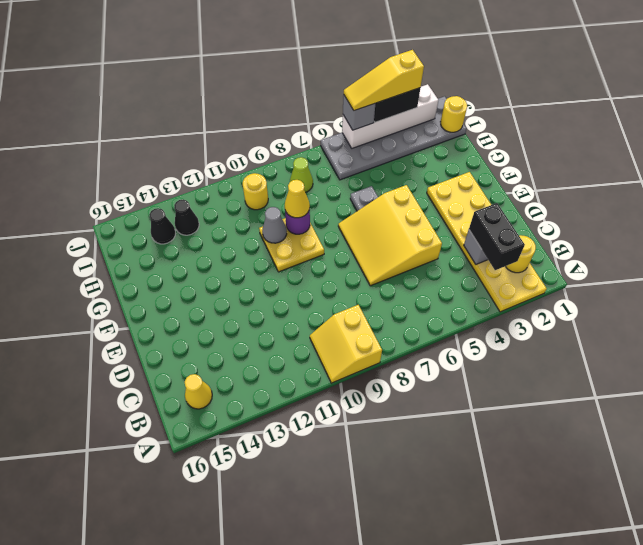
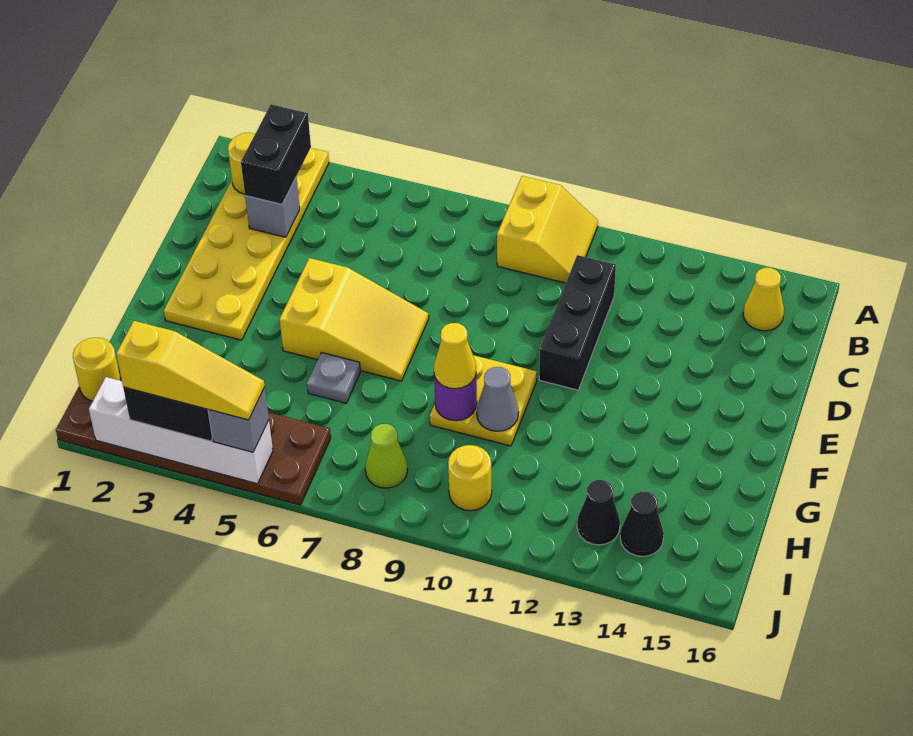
none -> black 1x3 brick [539,255,616,390]
yellow 3x3 slope [338,185,442,286] -> yellow 2x3 slope [280,258,429,381]
grey 2x6 plate [321,96,467,180] -> brown 2x6 plate [56,373,331,505]

